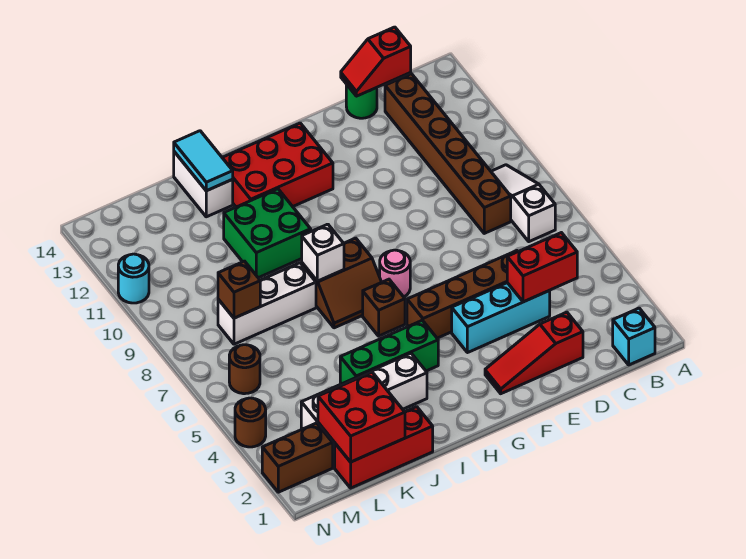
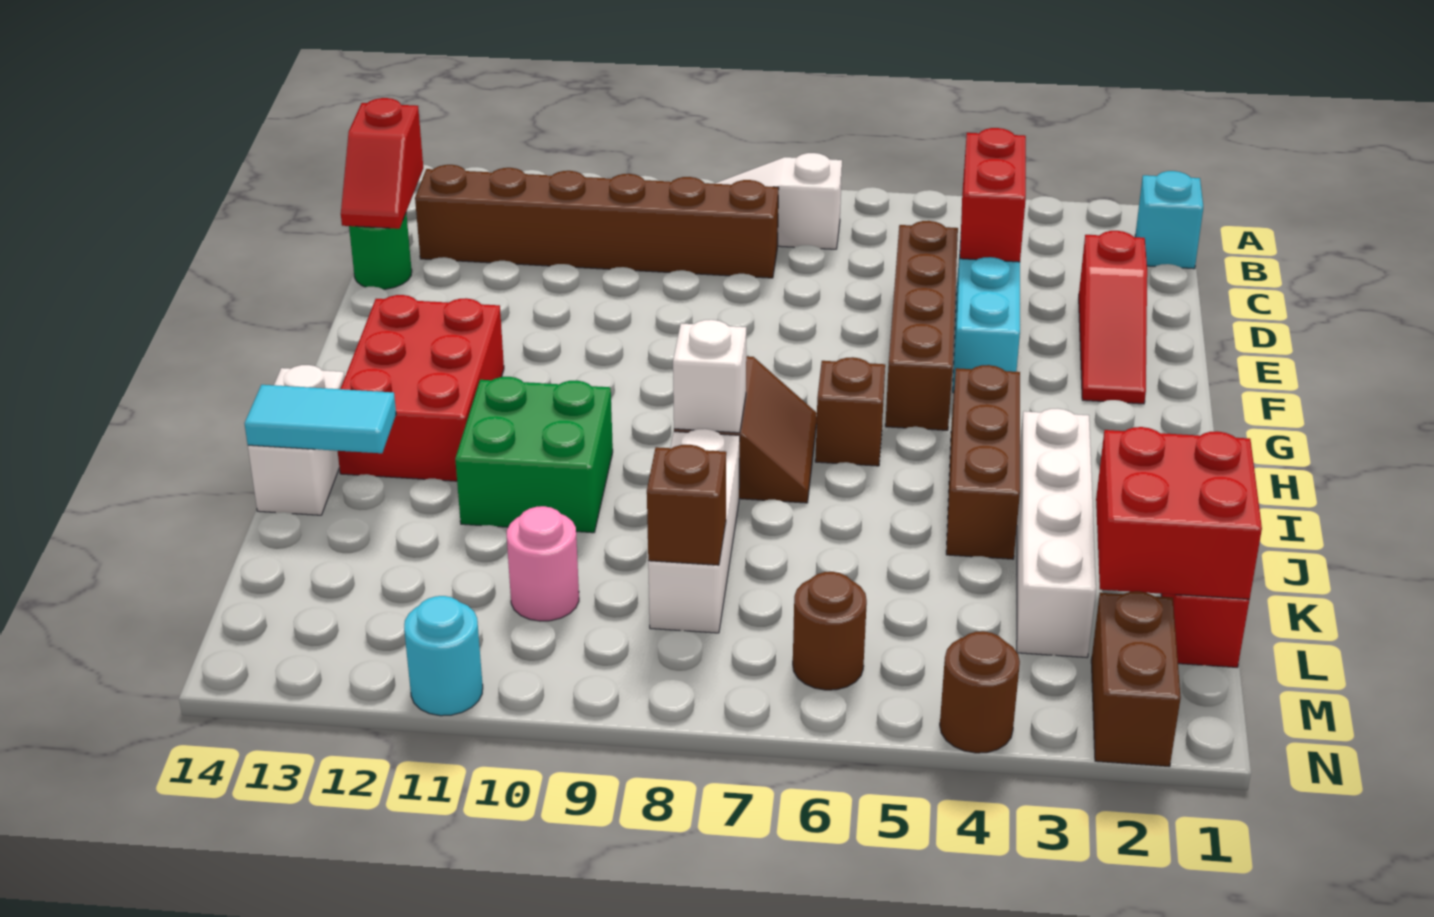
pink 1x1 round brick [380,250,410,297] -> pink 1x1 round brick moved to [507,506,579,621]
green 1x3 brick [340,320,438,384] -> brown 1x3 brick [946,365,1020,559]
white 1x2 brick [174,152,233,217] -> white 1x2 brick turned to [248,365,345,515]

